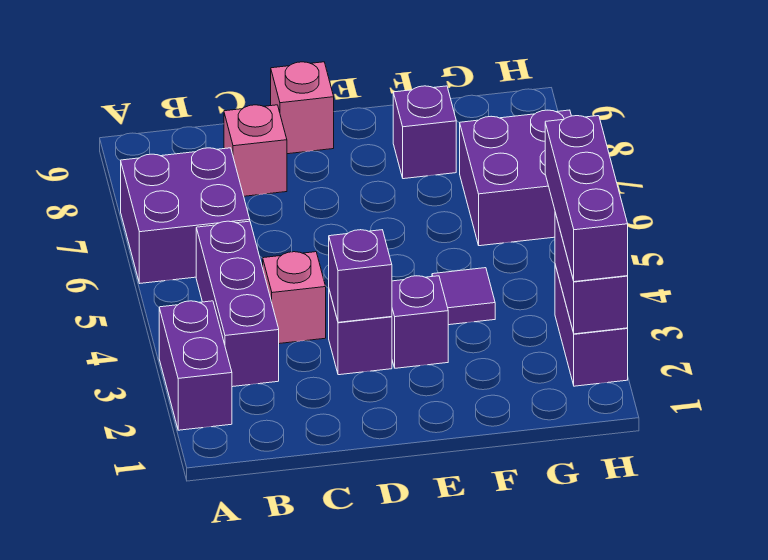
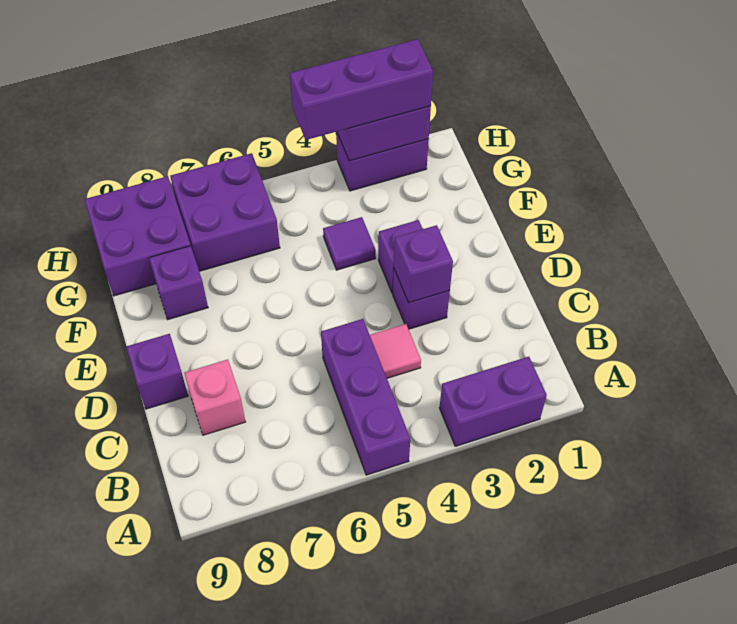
purple 2x2 brick [121,148,250,283] -> purple 2x2 brick moved to [84,176,191,296]
purple 1x3 brick [196,221,279,387] -> purple 1x3 brick turned to [321,319,410,475]
pink 1x1 brick [263,252,326,344] -> pink 1x1 tile [370,324,421,378]
pink 1x1 brick [271,62,334,154] -> purple 1x1 brick [126,334,188,409]

